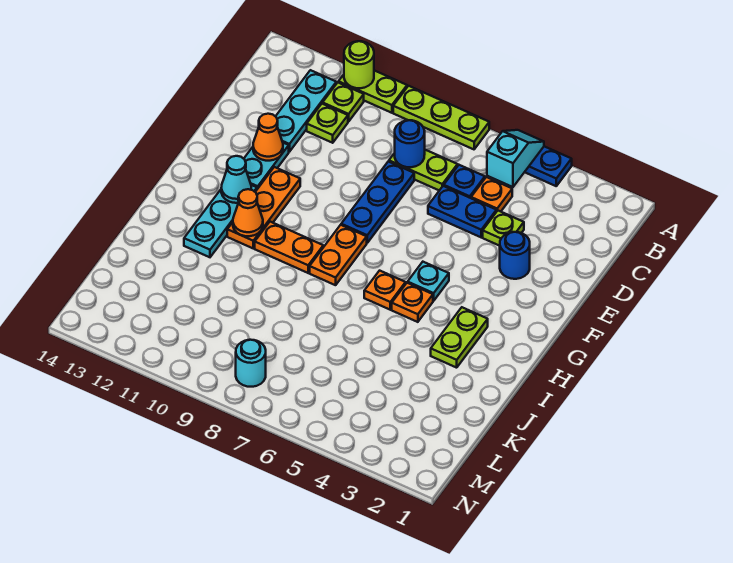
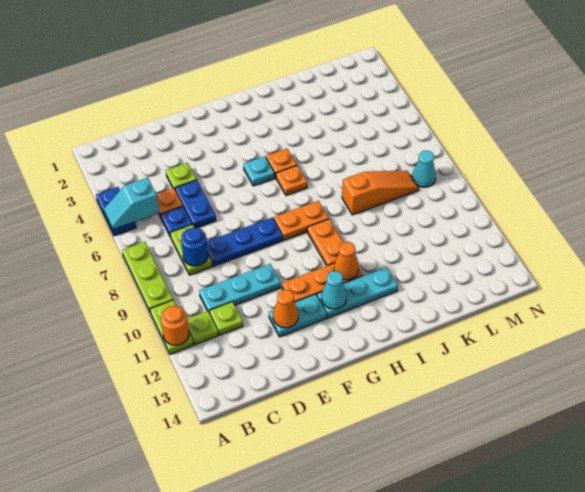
lime 1x1 round brick [344,41,374,88] -> orange 1x1 round brick [161,306,189,345]
cyan 1x3 plate [276,70,336,152] -> cyan 1x3 plate moved to [199,264,281,313]
blue 1x1 round brick [500,232,530,279] -> none
lime 1x2 plate [431,307,488,368] -> none
none -> orange 1x3 slope [342,171,418,215]
cyan 1x1 round brick [236,340,266,387] -> cyan 1x1 cone [412,150,436,187]

